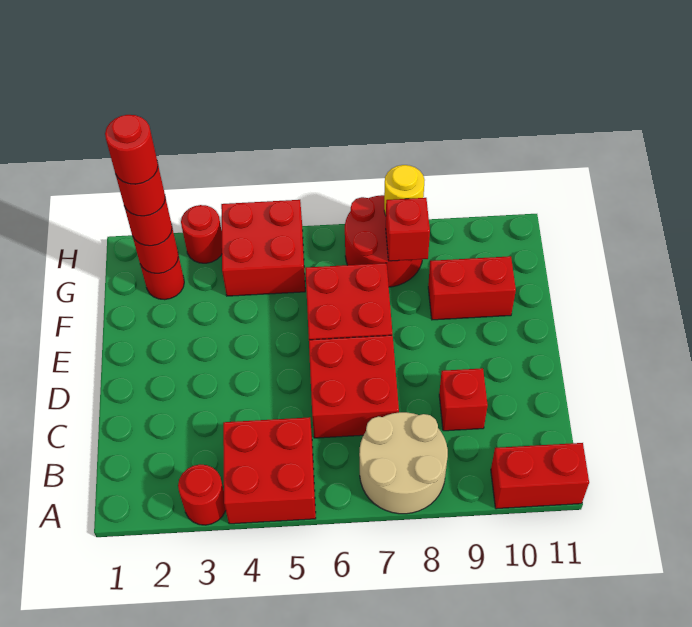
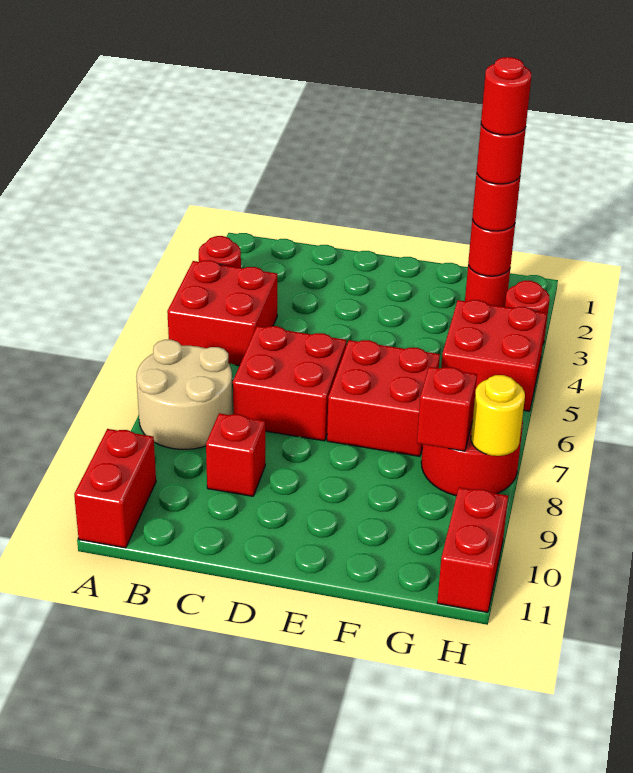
red 1x2 brick [428,256,516,320] -> red 1x2 brick moved to [437,487,508,612]

